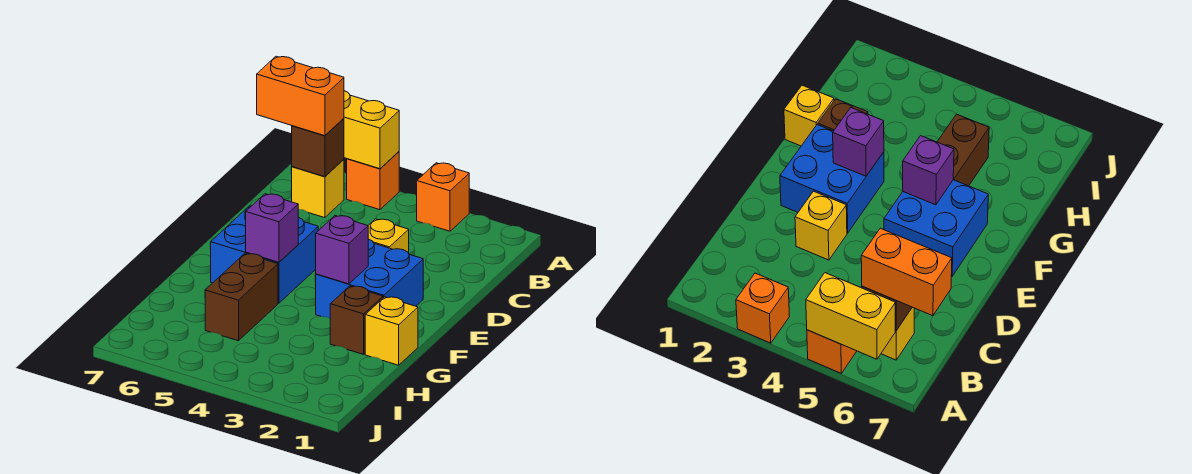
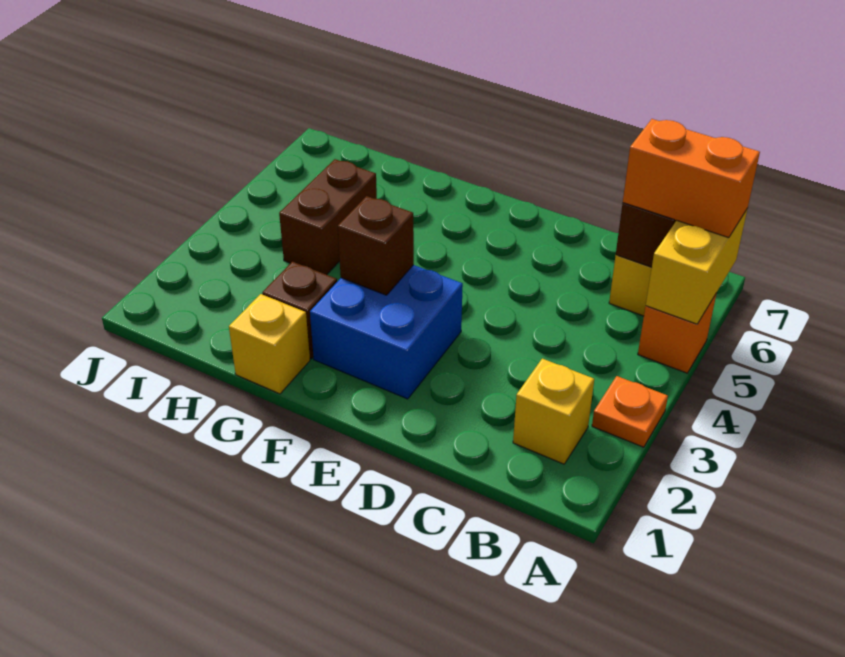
orange 1x1 brick [417,163,469,231] -> orange 1x1 plate [592,376,668,447]
orange 1x2 brick [257,56,344,136] -> orange 1x2 brick turned to [623,119,760,238]
yellow 1x1 brick [368,219,409,253] -> yellow 1x1 brick moved to [513,359,594,464]
blue 2x2 brick [211,205,318,303] -> none
purple 1x1 brick [316,216,368,284] -> brown 1x1 brick [338,196,414,295]
purple 1x1 brick [246,194,298,262] -> none
brown 1x2 brick [205,254,278,341] -> brown 1x2 brick turned to [279,159,377,275]

